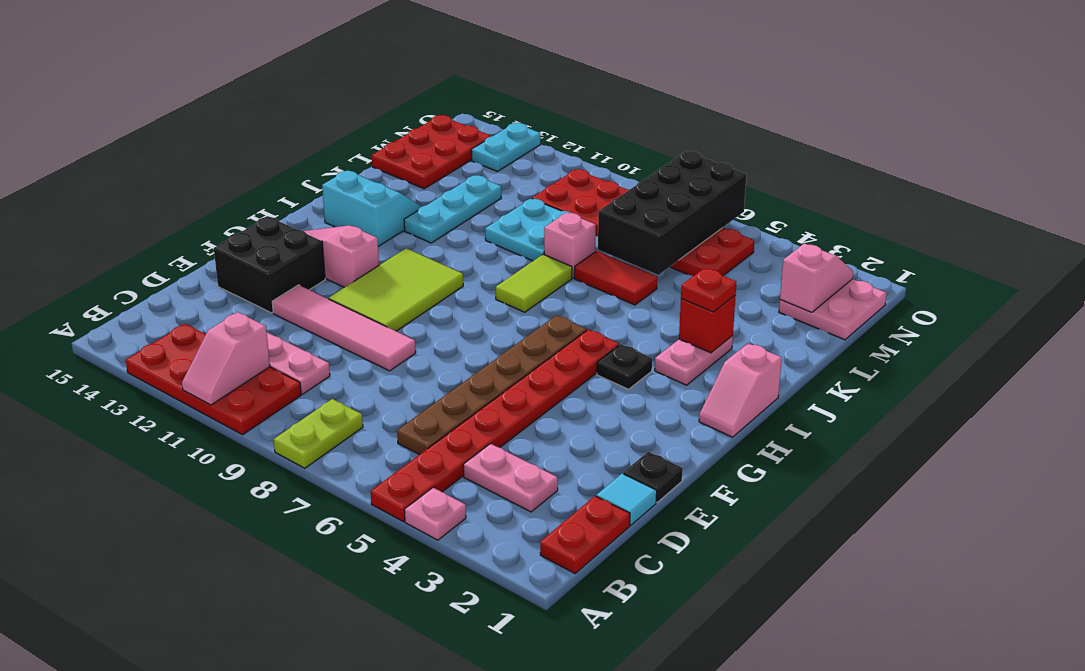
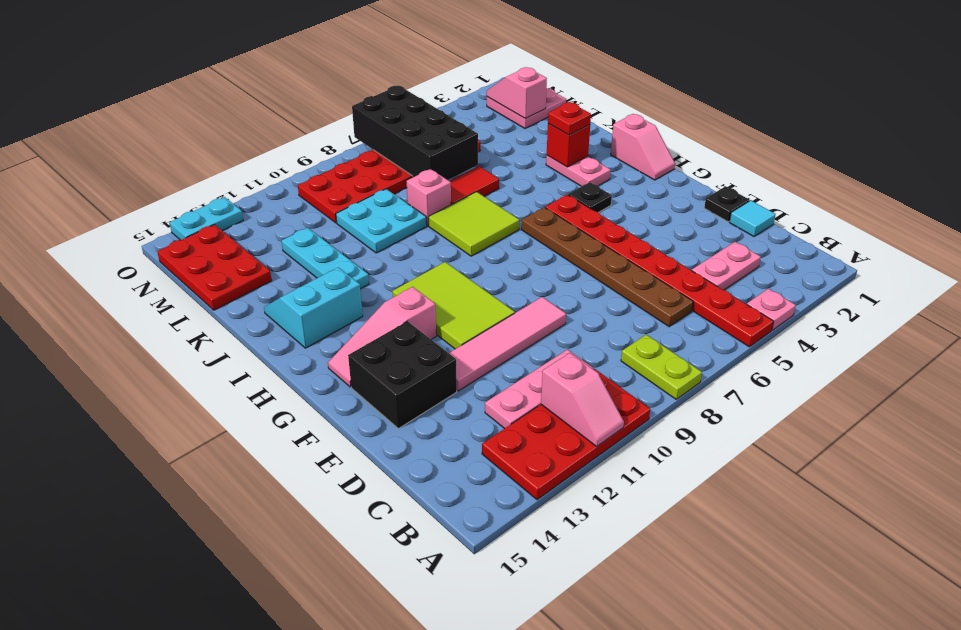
red 1x2 plate [540,496,630,573] -> none
lime 1x2 tile [496,254,572,312] -> lime 2x2 tile [428,192,519,256]
cyan 1x2 plate [471,123,540,172] -> cyan 1x2 plate turned to [170,197,243,240]

